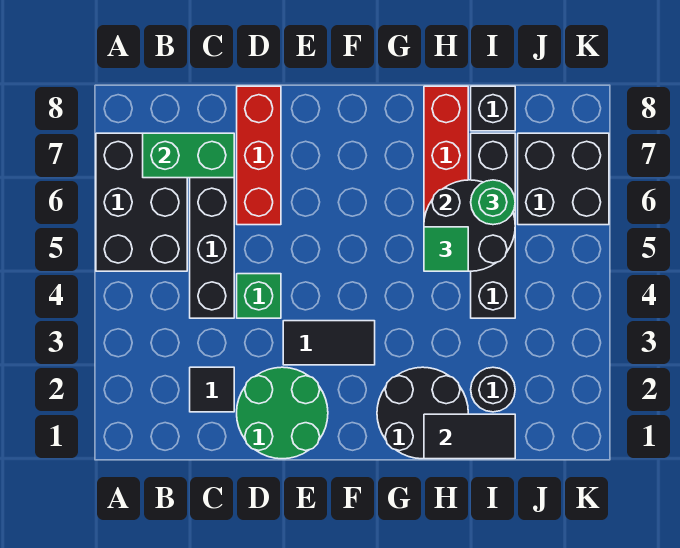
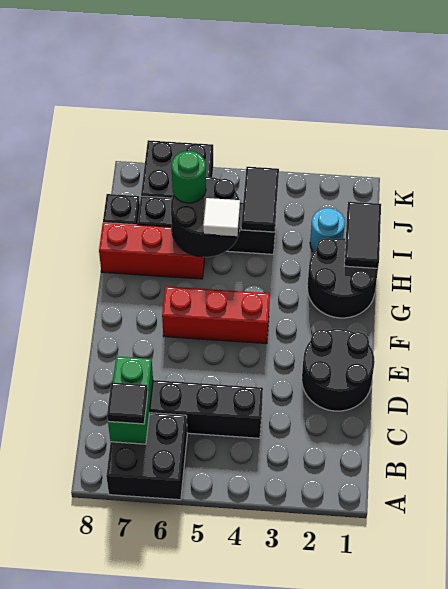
black 2x3 brick [96,133,187,271] -> black 2x2 brick [106,413,187,500]
black 1x1 tile [190,367,234,412] -> black 1x1 tile moved to [107,382,148,424]
green 2x2 round brick [237,367,328,459] -> black 2x2 round brick [302,329,375,411]
green 1x1 brick [237,274,281,318] -> none
red 1x3 brick [237,86,281,225] -> red 1x3 brick moved to [162,286,270,344]
black 1x2 tile [283,321,375,365] -> black 1x2 tile moved to [241,167,279,232]
green 1x1 tile [424,227,468,271] -> white 1x1 tile [203,198,240,236]
black 1x1 round brick [471,367,515,412] -> cyan 1x1 round brick [310,208,345,252]

